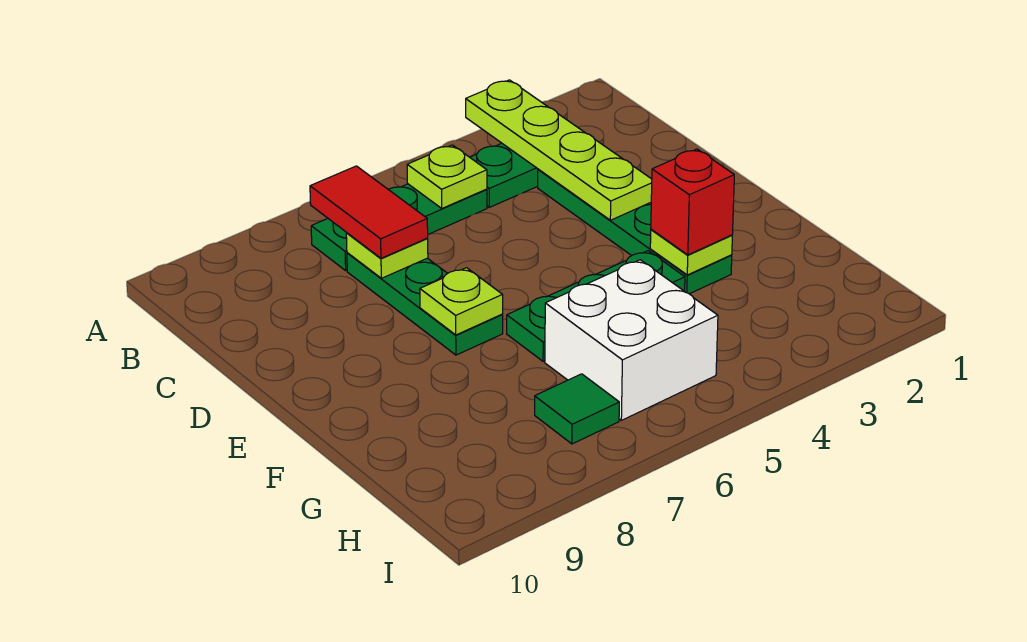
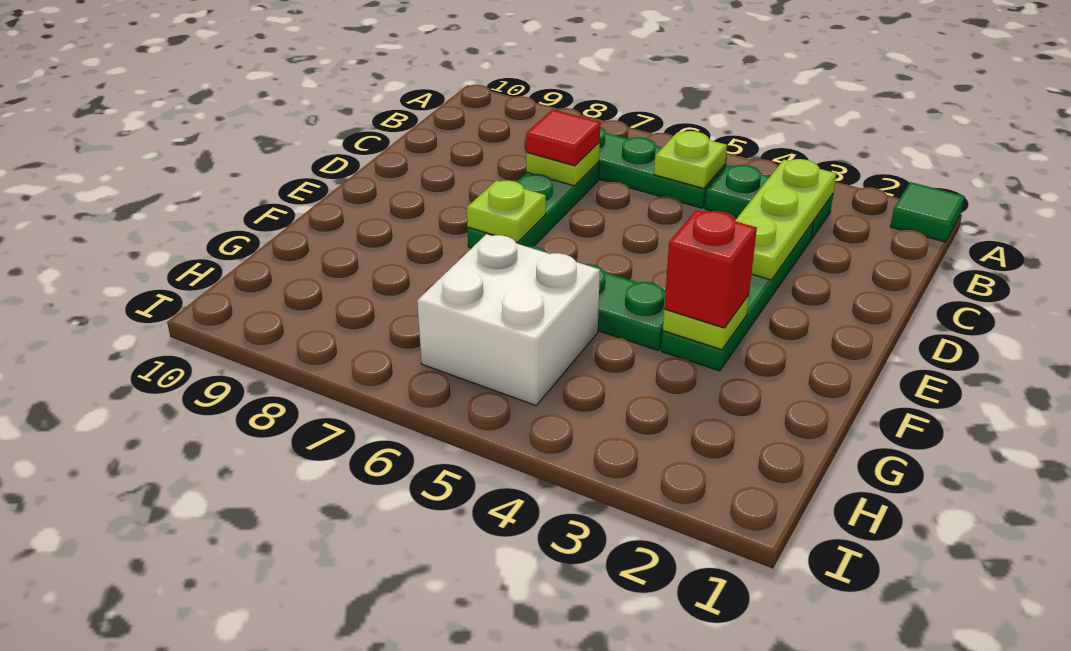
lime 1x4 plate [466,80,652,220] -> lime 1x3 plate [735,159,836,280]
red 1x2 tile [310,166,428,258] -> red 1x1 tile [526,110,600,166]
green 1x1 tile [535,374,619,444] -> green 1x1 tile moved to [890,182,965,242]

